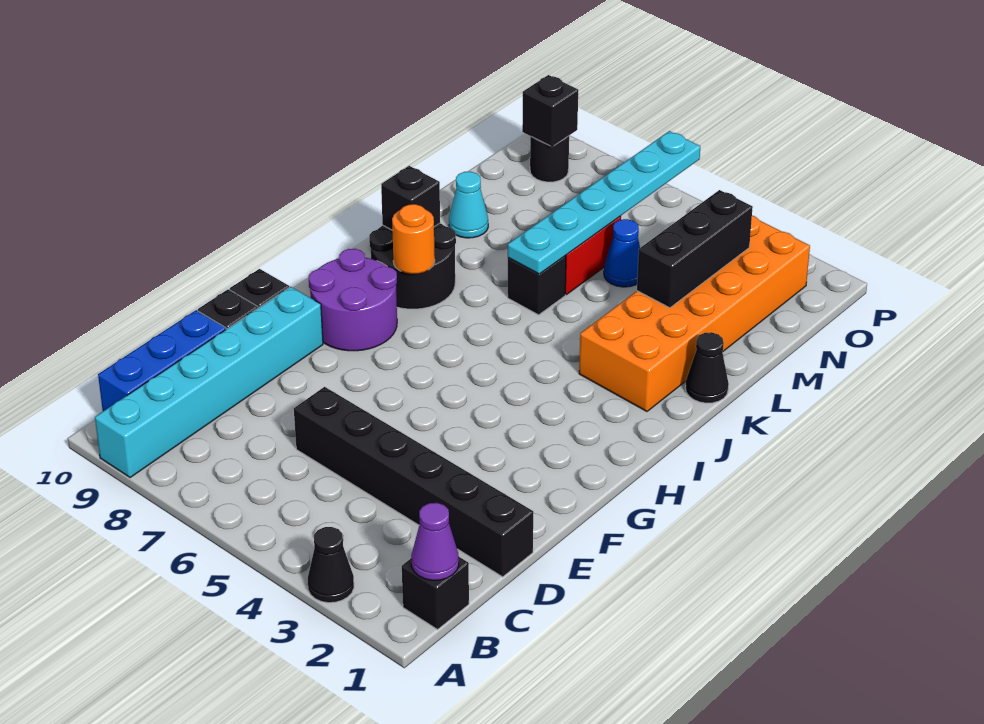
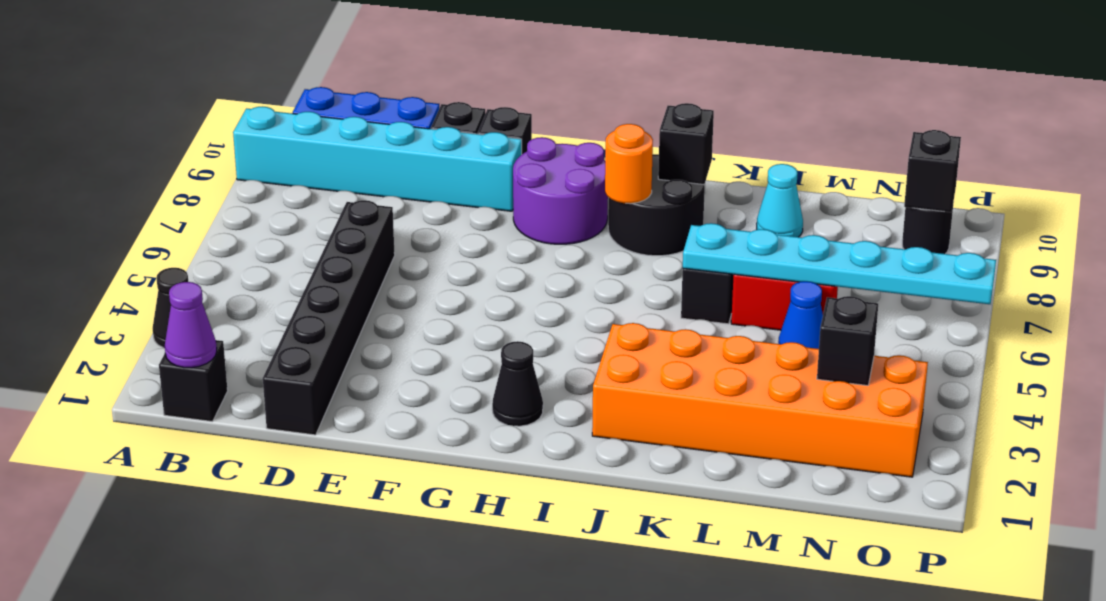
black 1x1 cone [685,332,729,403] -> black 1x1 cone moved to [492,341,543,426]
black 1x3 brick [637,190,753,308] -> black 1x1 brick [817,296,878,386]

